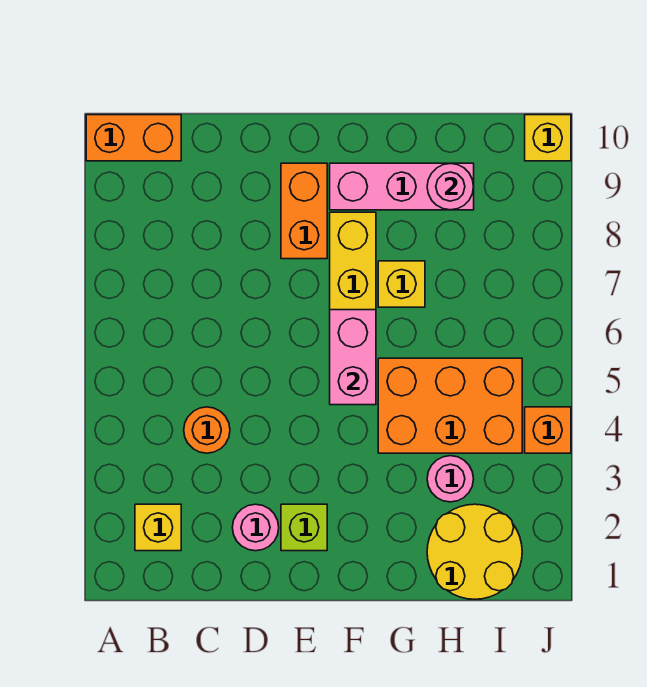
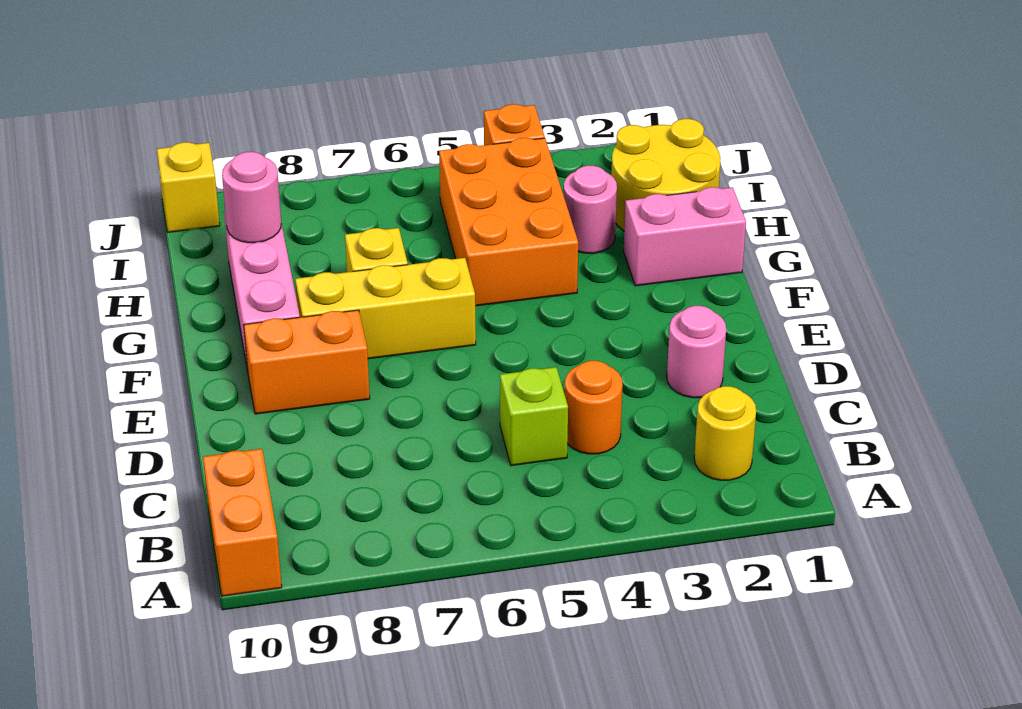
yellow 1x1 brick [135,504,181,551] -> yellow 1x1 round brick [694,386,756,480]
lime 1x1 brick [281,504,327,551] -> lime 1x1 brick moved to [500,367,568,466]
pink 1x2 brick [330,310,376,405] -> pink 1x2 brick moved to [624,187,746,286]

